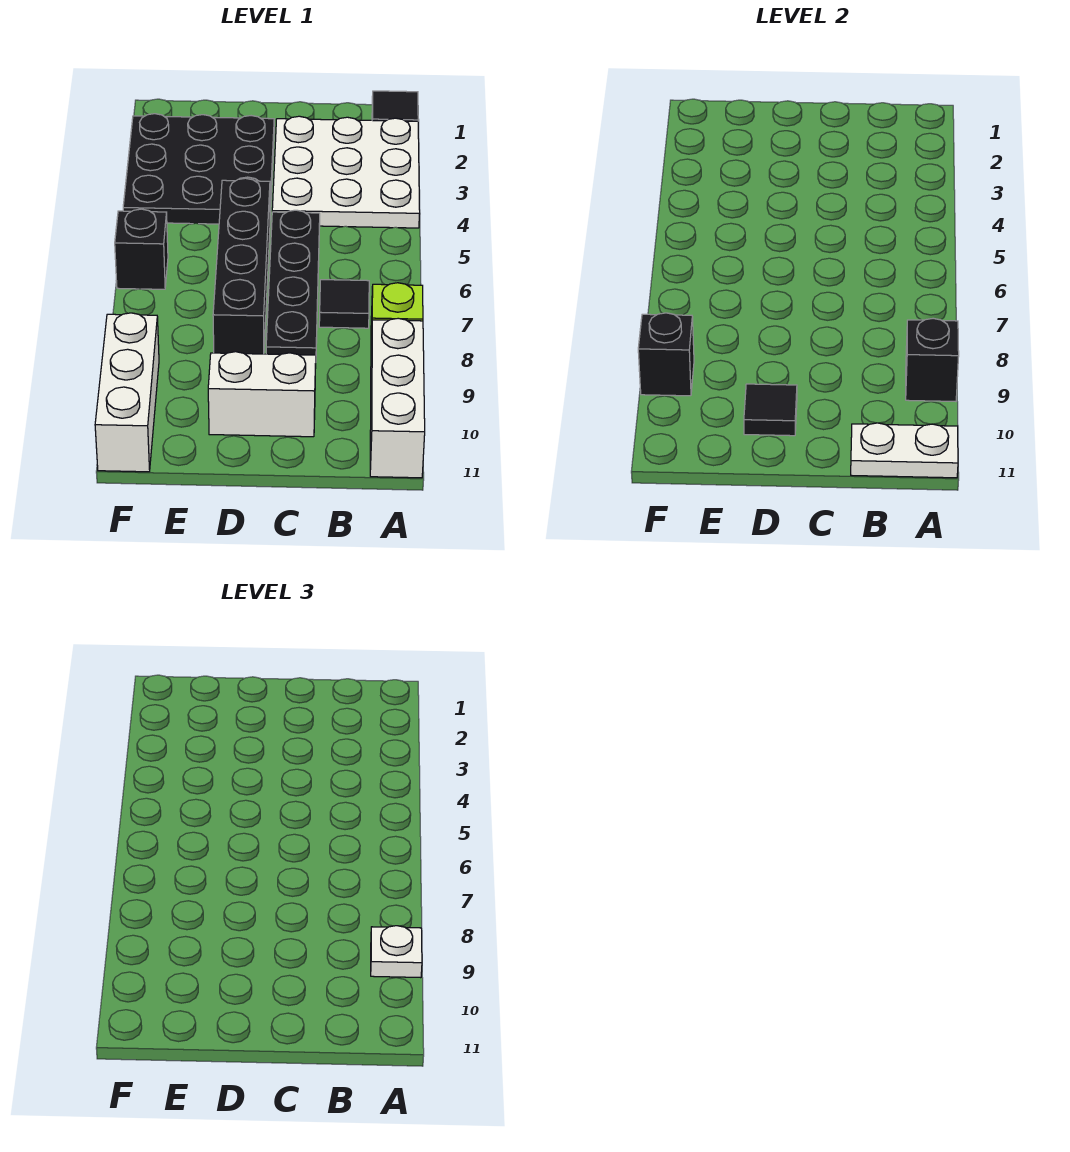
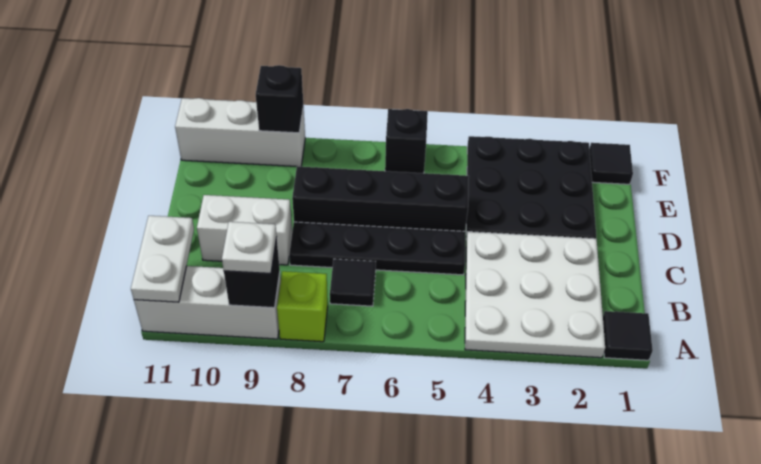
white 1x2 brick [208,352,316,437] -> white 1x2 brick turned to [197,195,292,265]
black 1x1 tile [744,384,797,436] -> black 1x1 tile moved to [589,143,633,184]

